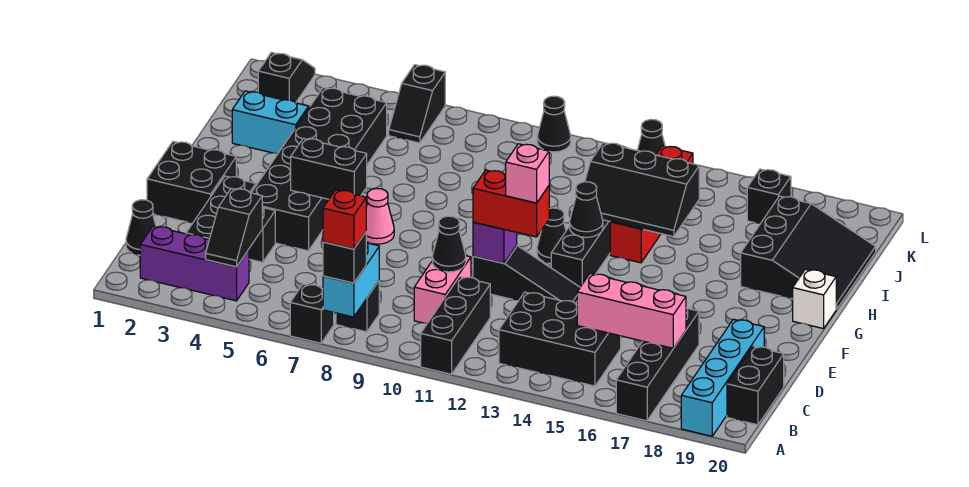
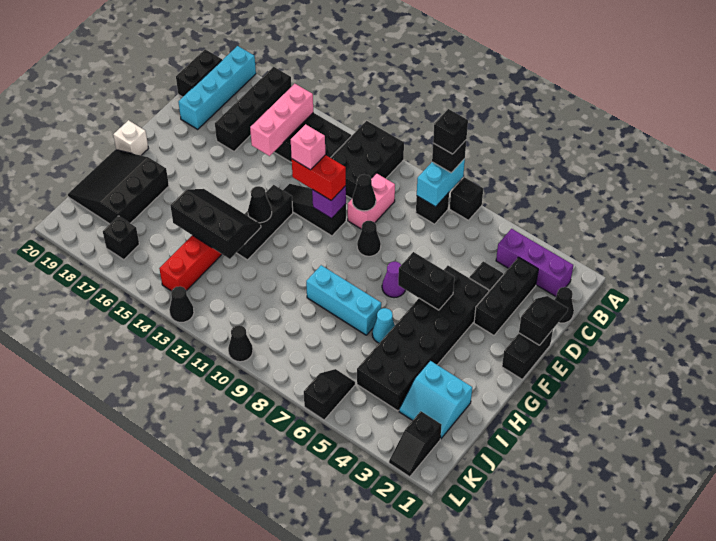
red 1x1 brick [323,190,366,249] -> black 1x1 brick [433,109,468,154]
black 1x3 brick [421,277,490,374] -> black 2x3 brick [331,121,404,199]
black 1x2 slope [206,188,262,267] -> black 1x2 slope moved to [519,296,568,345]
pink 1x3 brick [577,274,686,348] -> pink 1x3 brick turned to [250,84,313,156]
black 2x2 brick [147,141,236,223] -> black 1x2 brick [502,330,553,379]
pink 1x1 cone [366,189,394,244] -> purple 1x1 cone [382,261,405,297]
black 1x1 cone [537,208,566,263] -> black 1x1 cone moved to [357,221,381,256]
none -> cyan 1x1 cone [372,308,395,343]
none -> cyan 1x3 brick [306,265,381,335]

